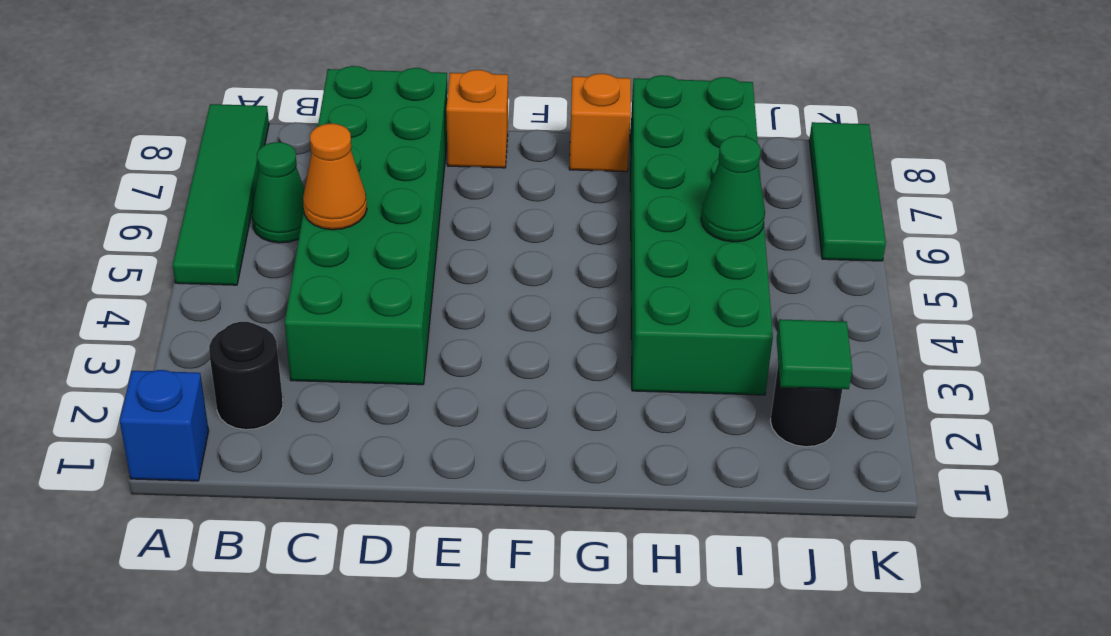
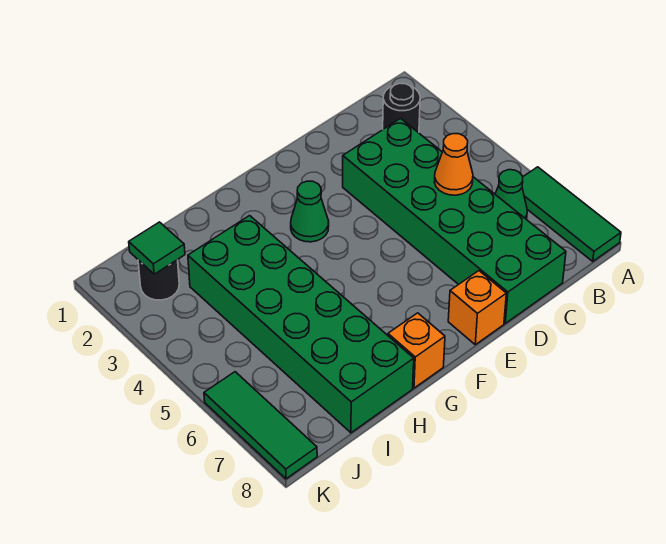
blue 1x1 brick [120,370,208,481] -> none
green 1x4 tile [173,104,269,285] -> green 1x3 tile [522,167,621,261]
green 1x1 cone [701,136,765,242] -> green 1x1 cone moved to [291,181,329,242]

